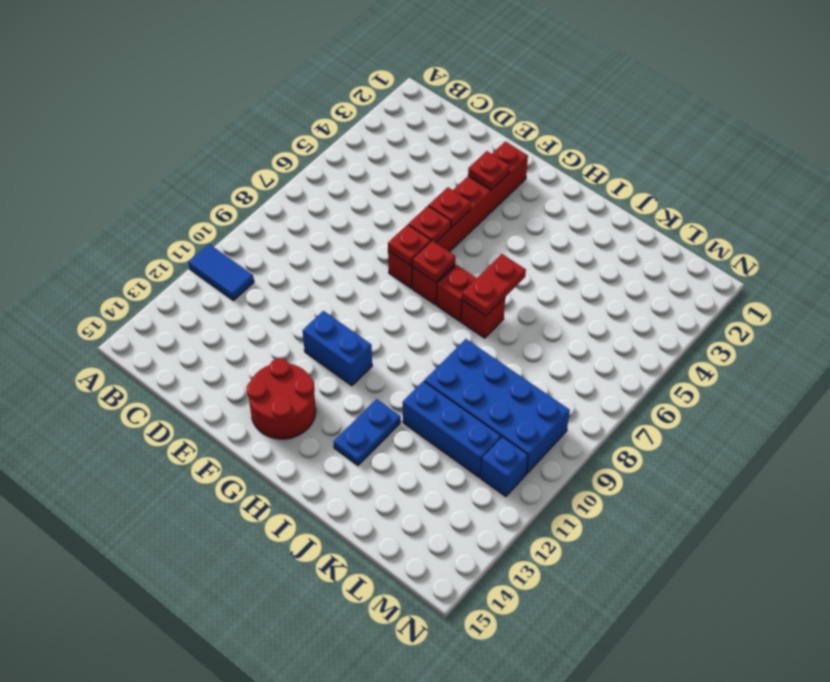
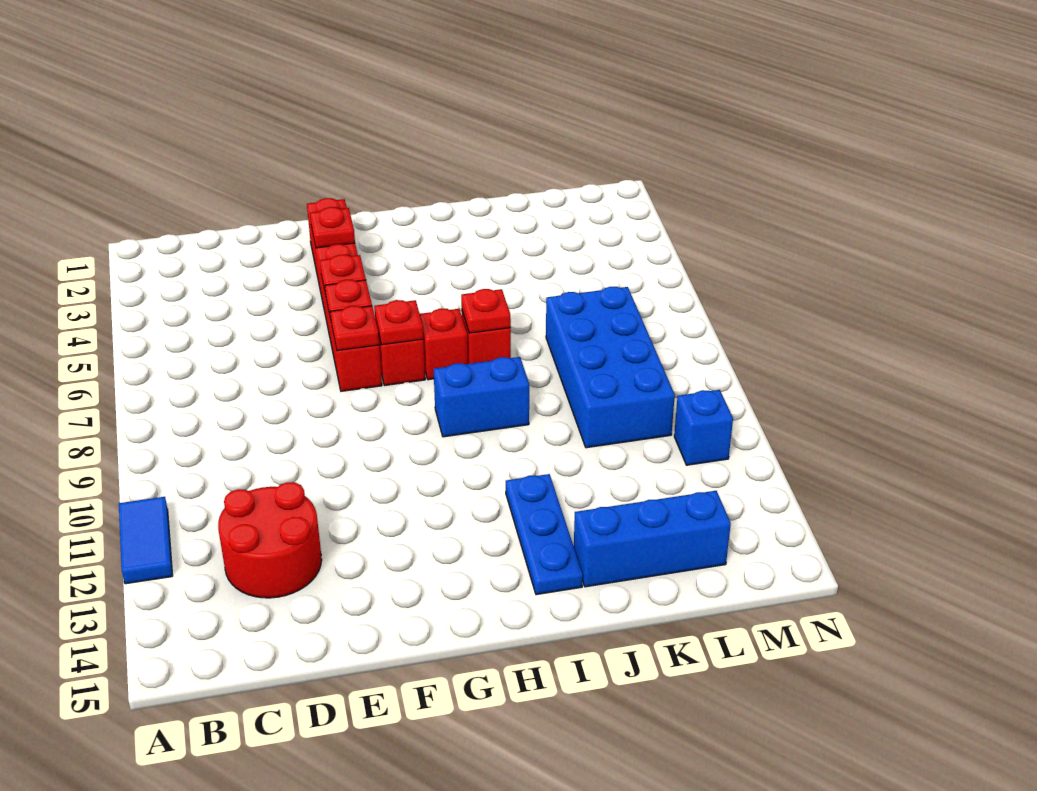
blue 1x2 tile [188,244,254,301] -> blue 1x2 tile turned to [119,497,173,584]
blue 1x2 brick [303,311,372,386] -> blue 1x2 brick moved to [434,357,529,437]
red 2x2 round brick [247,358,316,439] -> red 2x2 round brick moved to [218,482,322,598]
red 1x2 plate [462,254,526,316] -> red 1x1 plate [461,289,511,333]
blue 1x2 plate [334,399,401,465] -> blue 1x3 plate [506,474,583,595]
blue 2x4 brick [424,339,570,474] -> blue 2x4 brick turned to [546,287,675,448]
blue 1x3 brick [403,381,501,477] -> blue 1x3 brick moved to [574,491,731,587]

